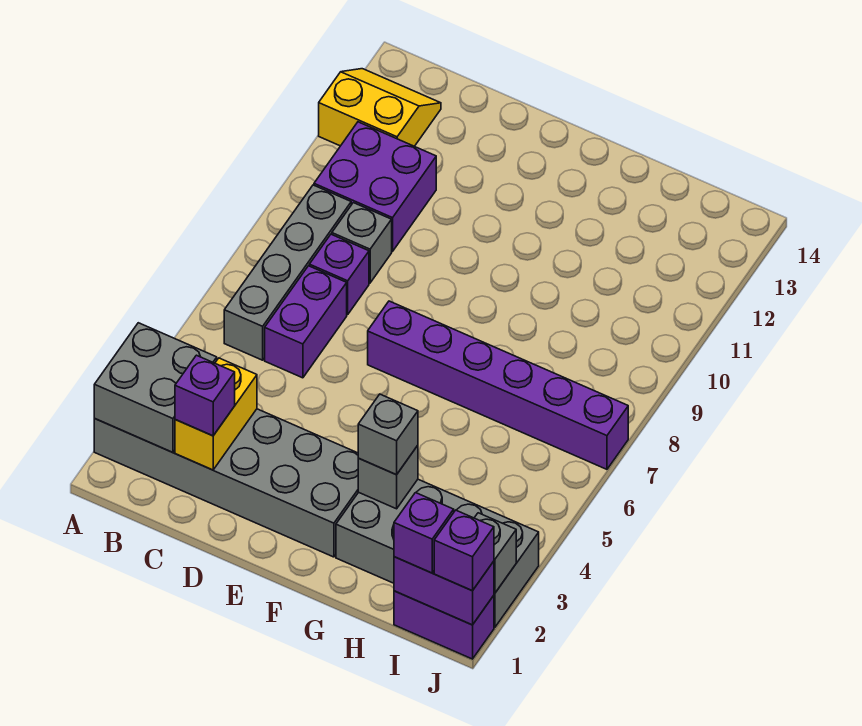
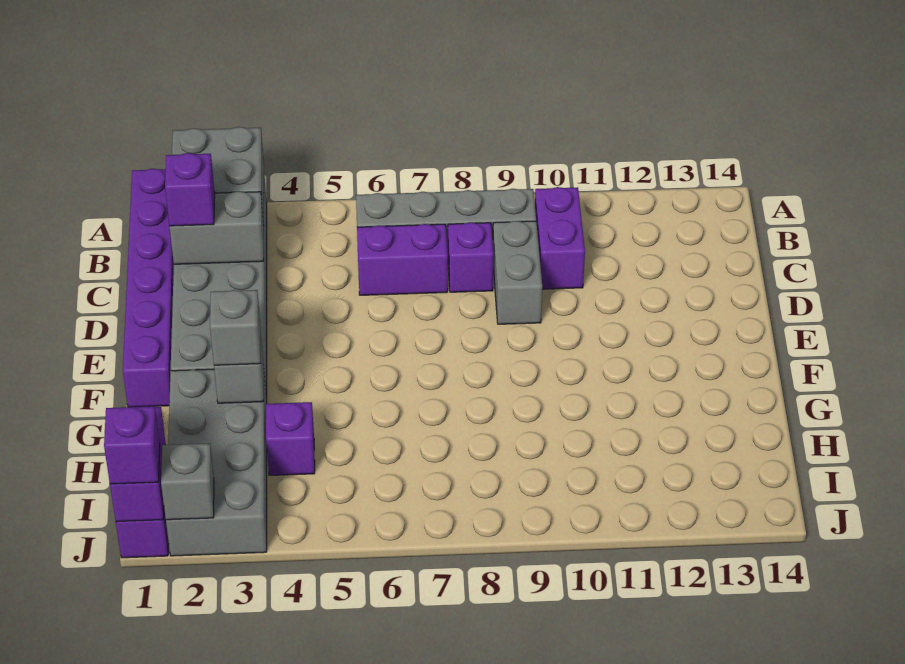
yellow 2x2 slope [319,69,441,146] -> none
purple 2x2 brick [314,122,436,251] -> purple 1x2 brick [535,187,585,289]
yellow 1x2 brick [175,358,257,470] -> grey 1x2 brick [170,191,264,264]
grey 1x1 brick [332,203,392,283] -> grey 1x2 brick [493,221,542,324]
purple 1x6 brick [368,301,628,469] -> purple 1x6 brick moved to [123,169,174,407]
purple 1x1 brick [394,493,454,573] -> purple 1x1 brick moved to [266,402,315,475]

